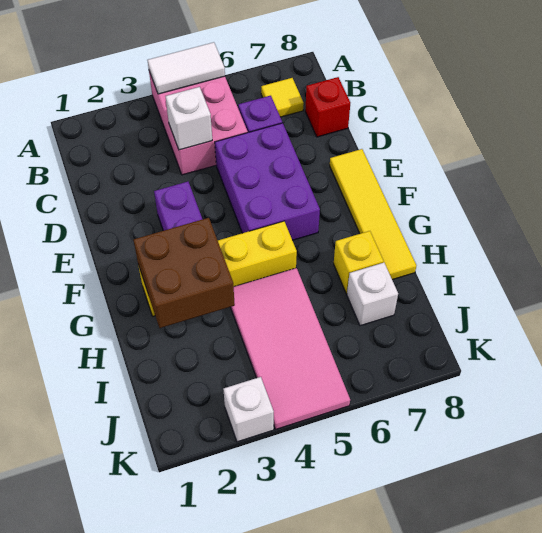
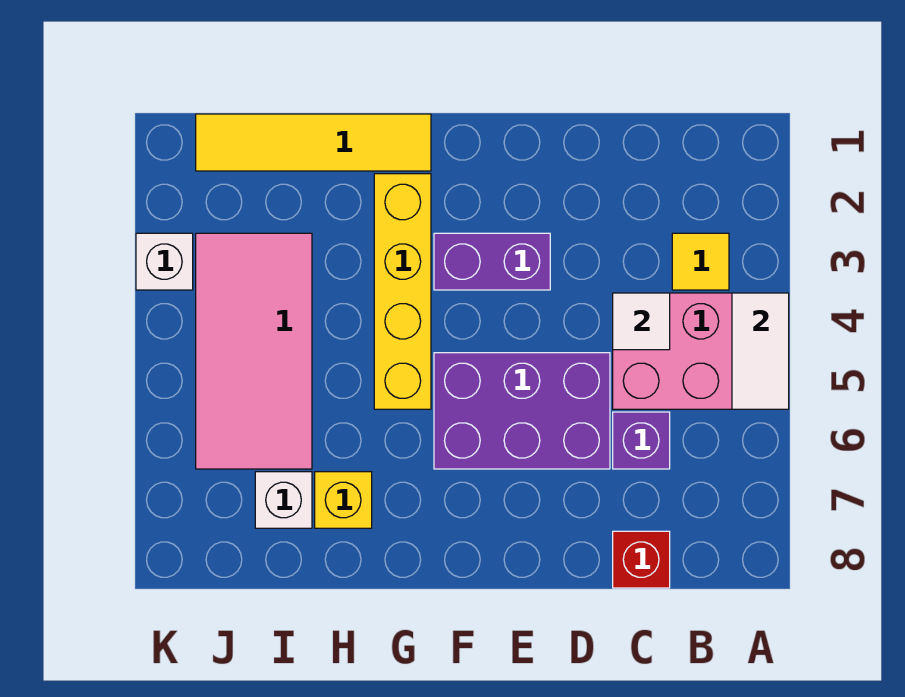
yellow 1x1 tile [261,78,304,117] -> yellow 1x1 tile moved to [672,233,729,290]
white 1x1 brick [165,87,212,150] -> white 1x1 tile [613,293,670,350]
yellow 1x4 tile [330,149,416,280] -> yellow 1x4 tile moved to [196,114,431,171]
brown 2x2 brick [134,218,235,328] -> none
pink 2x4 tile [231,268,350,429] -> pink 2x4 tile turned to [196,233,312,469]

